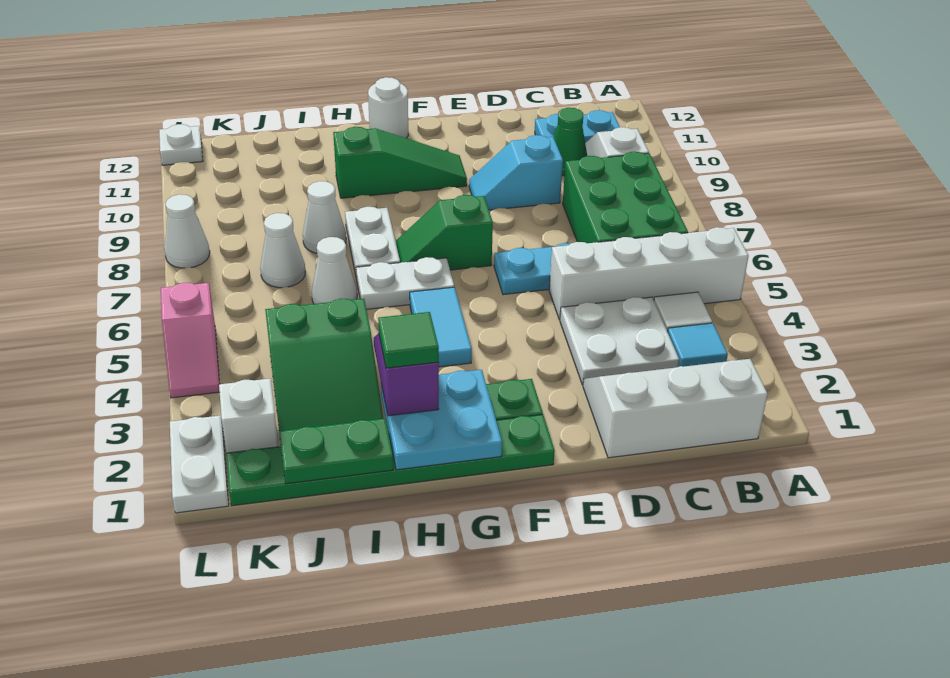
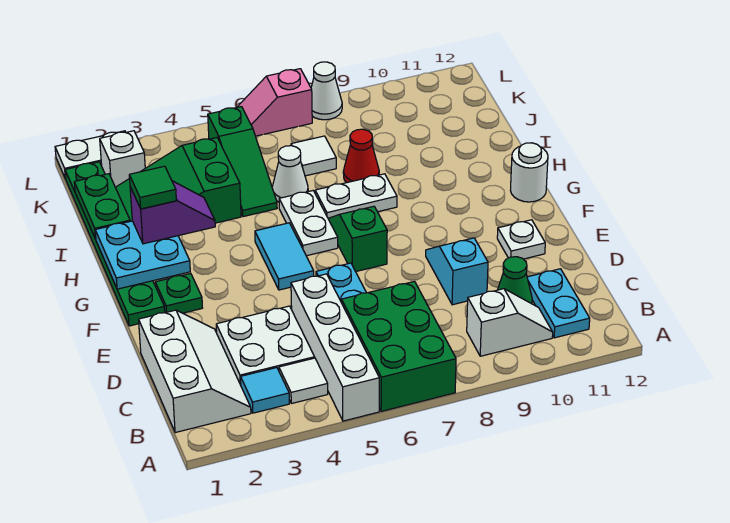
green 2x3 brick [563,152,688,243] -> green 2x3 brick turned to [342,281,456,411]
green 1x3 slope [333,127,467,198] -> green 1x3 slope moved to [208,107,277,217]
cyan 1x2 tile [410,287,472,367] -> cyan 1x2 tile turned to [255,223,314,290]
white 1x1 cone [303,181,346,253] -> red 1x1 cone [343,129,379,183]
white 1x1 cone [260,213,305,288] -> white 1x1 tile [291,136,336,176]
pink 1x2 slope [161,283,220,398] -> pink 1x2 slope moved to [238,69,312,136]
white 1x1 plate [159,124,203,165] -> white 1x1 plate moved to [497,220,545,259]

